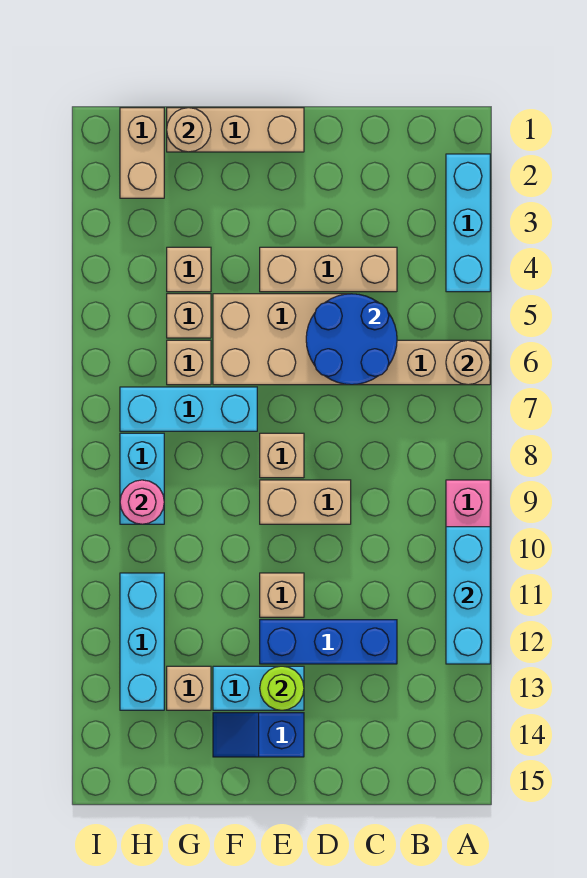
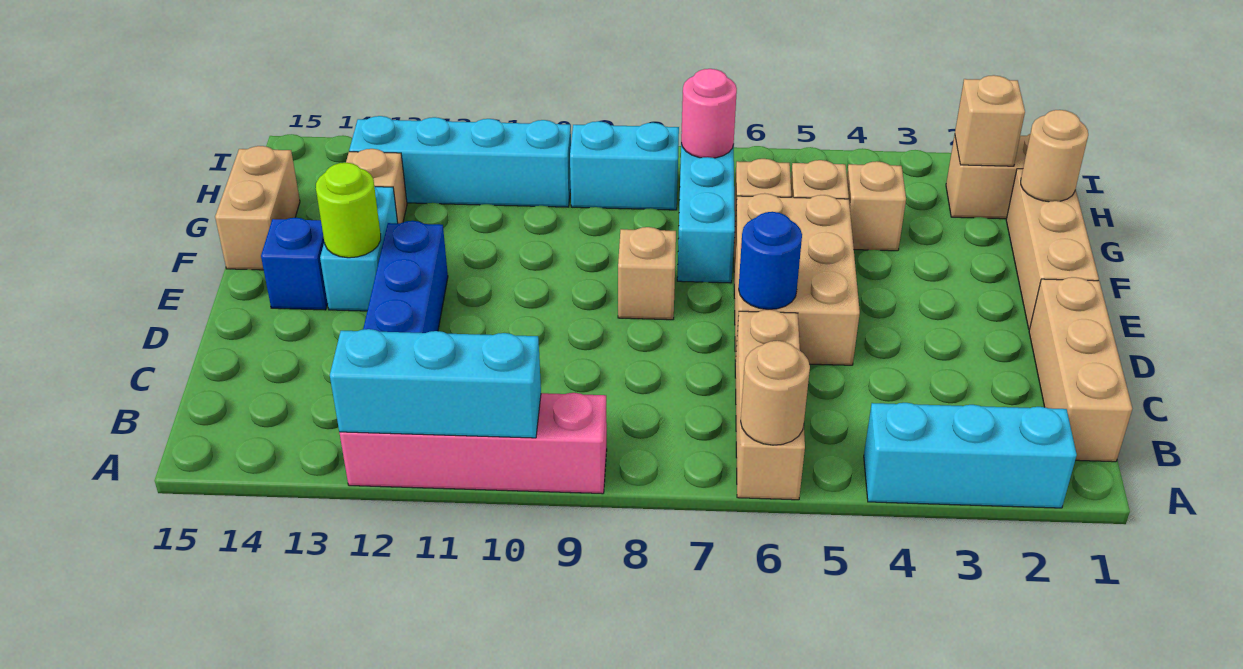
tan 1x3 brick [260,247,397,292] -> tan 1x3 brick moved to [1029,277,1132,462]
blue 2x2 round brick [306,294,397,385] -> blue 1x1 round brick [739,212,802,310]
tan 1x2 brick [260,480,351,524] -> tan 1x2 brick moved to [215,146,300,270]
tan 1x1 brick [260,573,304,617] -> tan 1x1 brick moved to [955,75,1025,166]
pink 1x1 round brick [120,480,164,524] -> pink 1x1 round brick moved to [681,69,737,158]
cyan 1x3 brick [120,573,164,710] -> cyan 1x4 brick [349,116,571,207]

